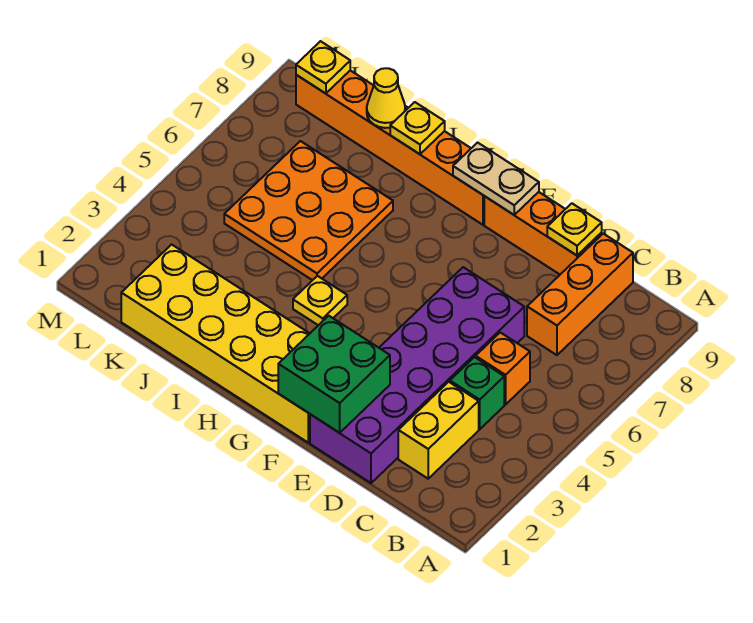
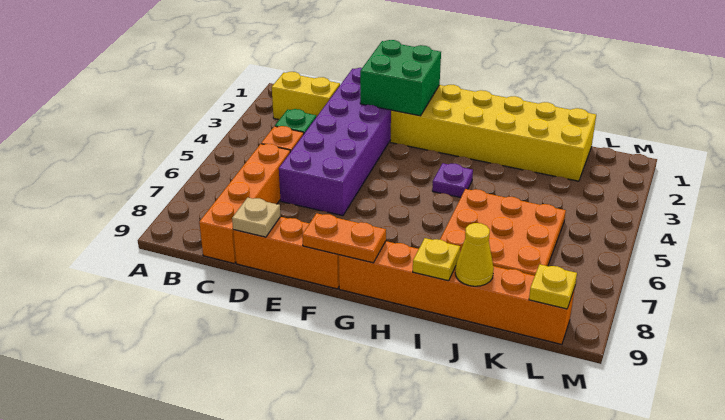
yellow 1x2 brick [398,382,479,479] -> yellow 1x2 brick turned to [272,72,340,119]
orange 1x3 brick [527,234,633,355] -> orange 1x4 brick [199,144,290,264]
yellow 1x1 plate [547,203,602,255] -> tan 1x1 plate [232,198,281,237]
tan 1x2 plate [453,143,539,215] -> orange 1x2 plate [302,213,386,263]
yellow 1x1 plate [293,276,347,325] -> purple 1x1 plate [432,163,473,198]

